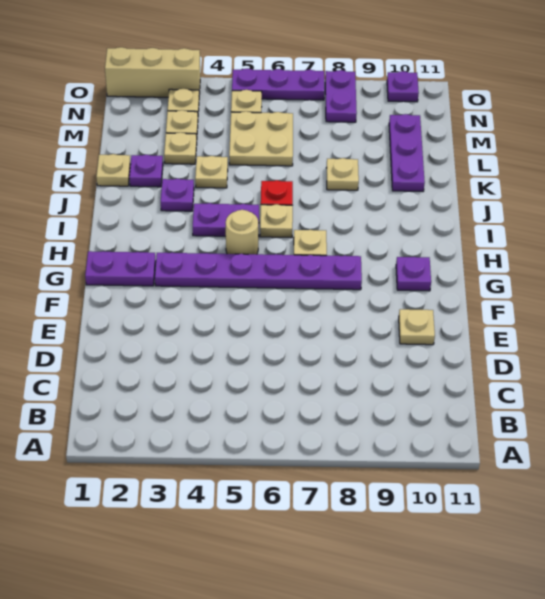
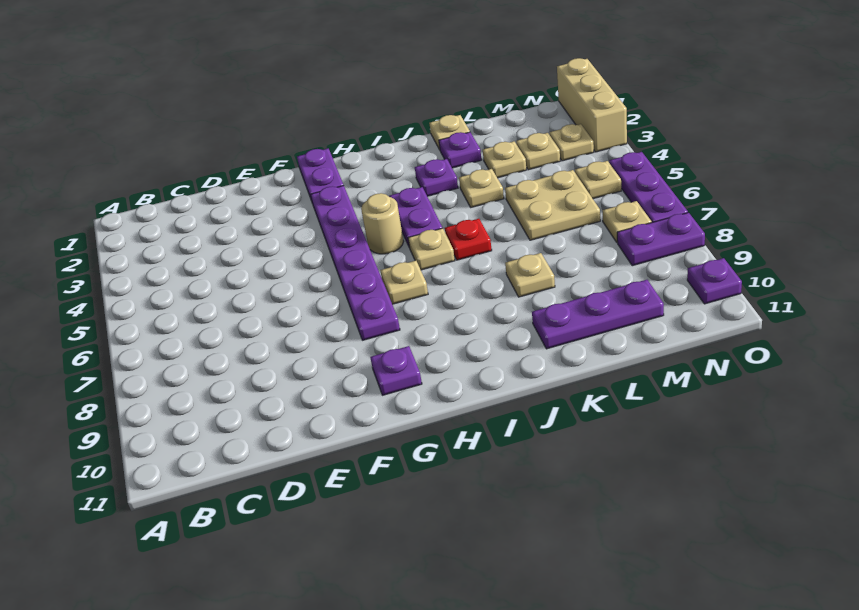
tan 1x1 plate [399,309,435,345] -> tan 1x1 plate moved to [603,201,652,243]

